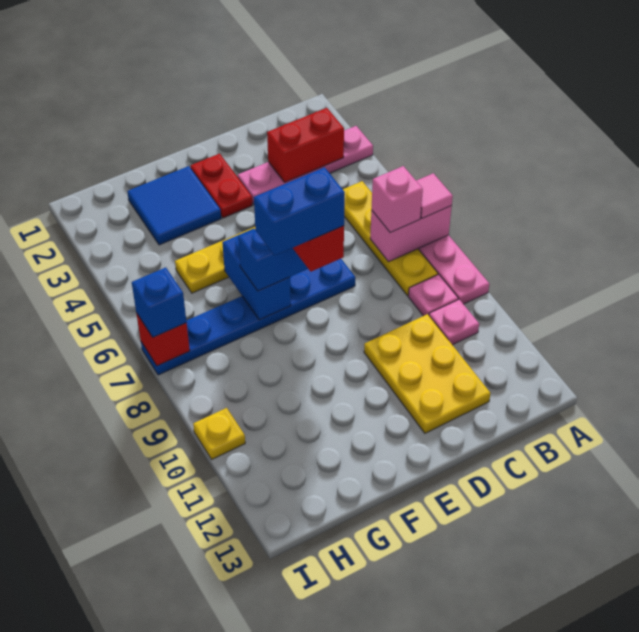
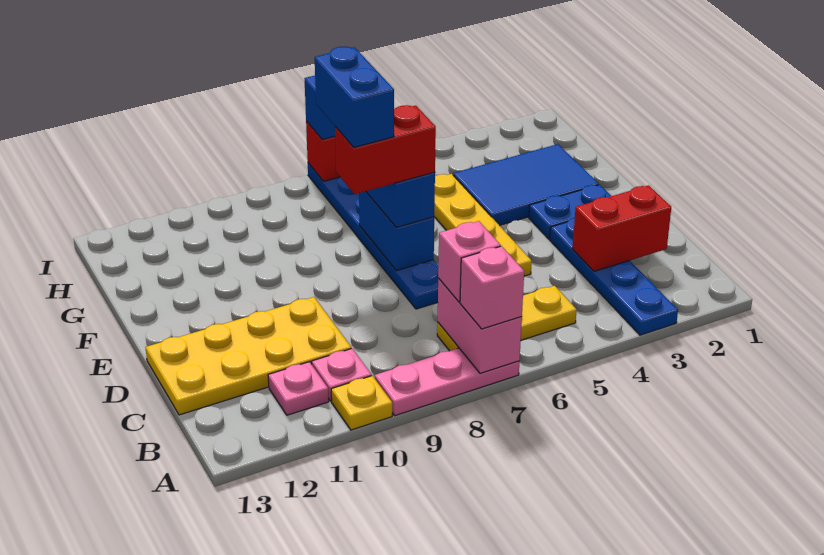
pink 1x4 plate [238,126,373,204] -> blue 1x4 plate [550,218,678,335]
pink 1x1 tile [416,173,453,218] -> pink 1x1 brick [460,246,524,329]
red 1x2 brick [267,108,344,182] -> red 1x2 brick turned to [572,185,671,271]
yellow 1x4 plate [343,181,438,296] -> yellow 1x3 plate [437,286,577,351]
pink 1x1 plate [408,275,458,316] -> pink 1x1 plate moved to [268,362,329,415]
yellow 2x3 plate [364,314,491,433] -> yellow 2x4 plate [146,297,351,415]
red 1x2 plate [190,154,252,218] -> blue 1x2 plate [529,185,611,239]
blue 2x2 tile [127,166,221,245] -> blue 2x3 tile [453,144,599,225]
blue 1x2 brick [222,229,291,320] -> blue 1x2 brick turned to [359,191,434,271]
yellow 1x1 plate [193,408,245,459] -> yellow 1x1 plate moved to [331,376,392,430]

